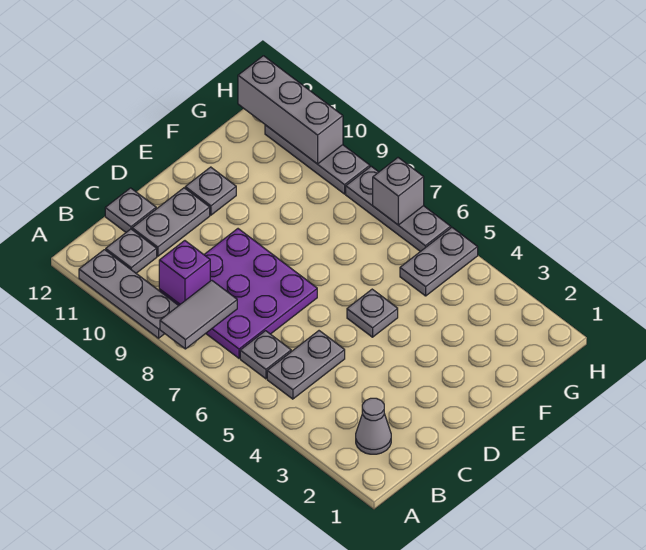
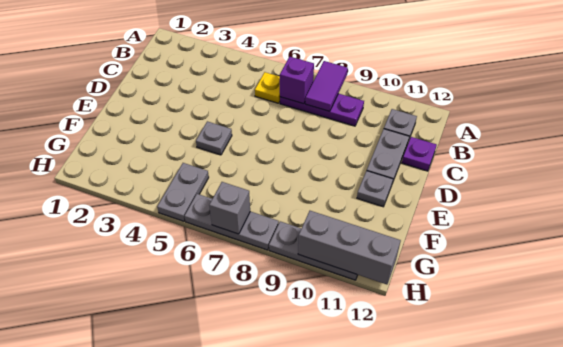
grey 1x2 tile [160,280,237,349] -> purple 1x2 tile [305,61,348,111]
grey 1x3 plate [79,250,179,338] -> none
grey 1x1 cone [356,398,391,454] -> none
grey 1x2 plate [267,331,345,399] -> none
grey 1x1 plate [240,331,291,379] -> yellow 1x1 plate [255,72,280,103]
purple 3x3 plate [159,229,317,358] -> purple 1x3 plate [280,93,364,126]
purple 1x1 brick [159,241,210,304] -> purple 1x1 brick moved to [280,57,314,104]
grey 1x1 plate [105,188,156,232] -> purple 1x1 plate [402,137,436,171]

